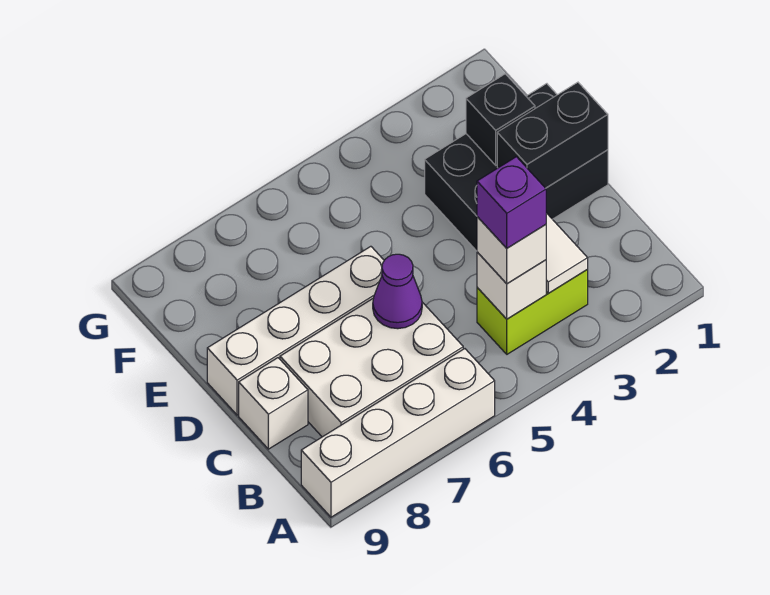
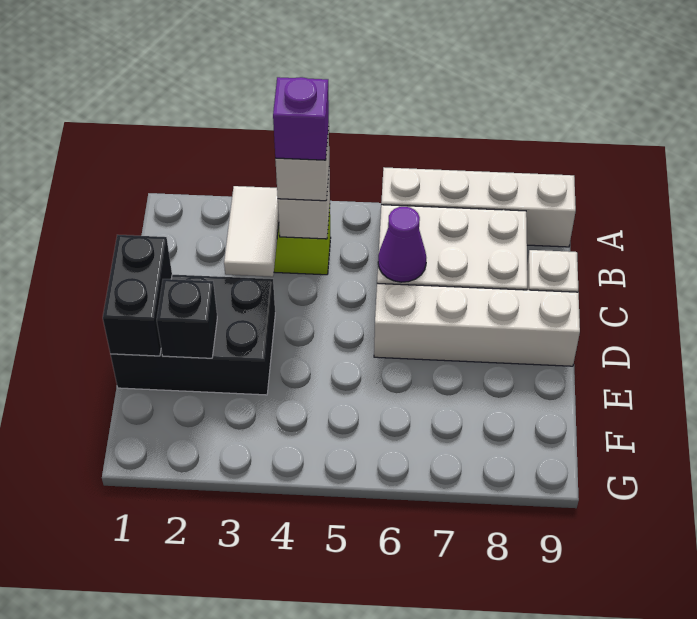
black 1x2 brick [497,82,608,188] -> black 1x2 brick turned to [103,235,172,356]

